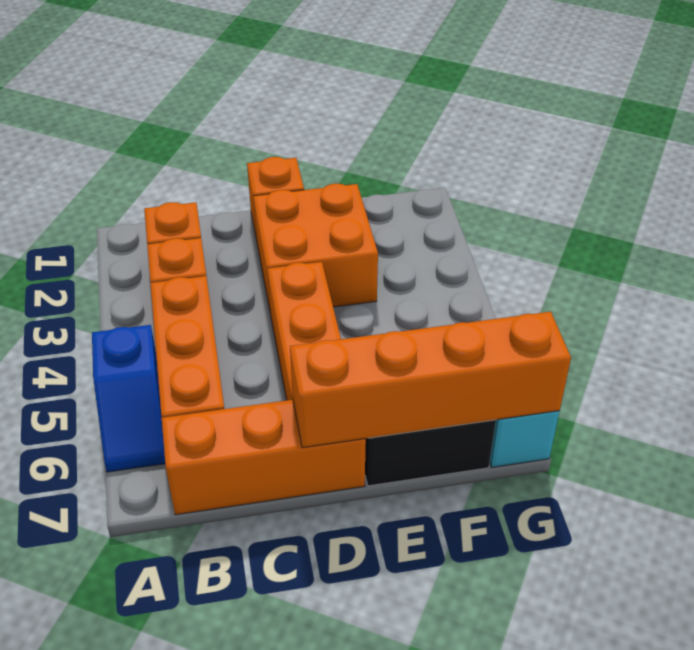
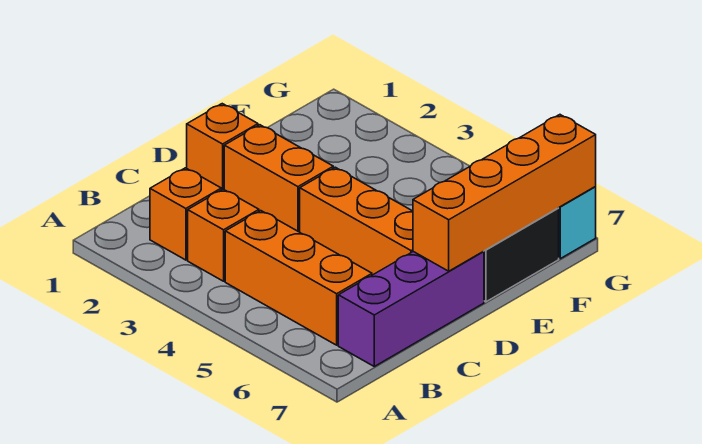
blue 1x2 slope [92,325,165,472] -> none
orange 1x3 brick [162,399,366,515] -> purple 1x3 brick [338,251,484,366]
orange 2x2 brick [253,184,378,315] -> orange 1x2 brick [224,125,333,232]

